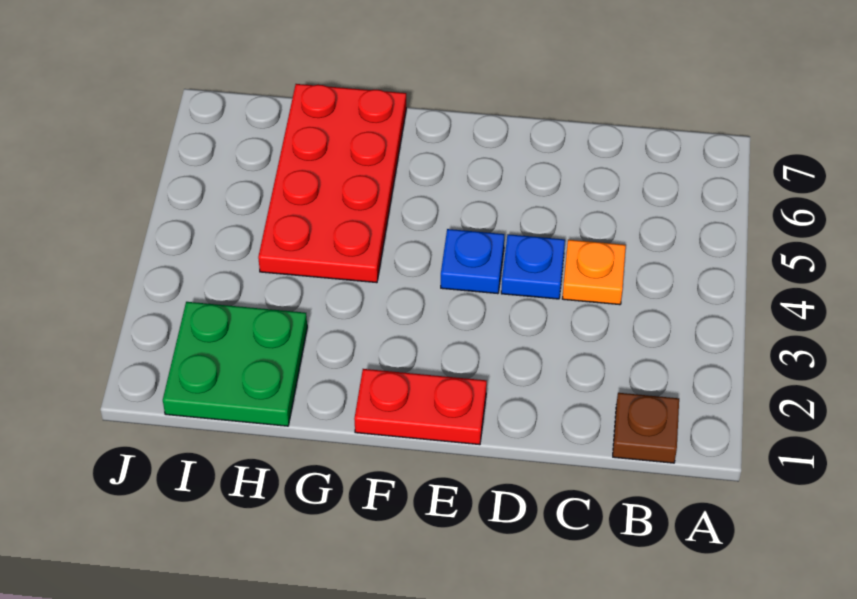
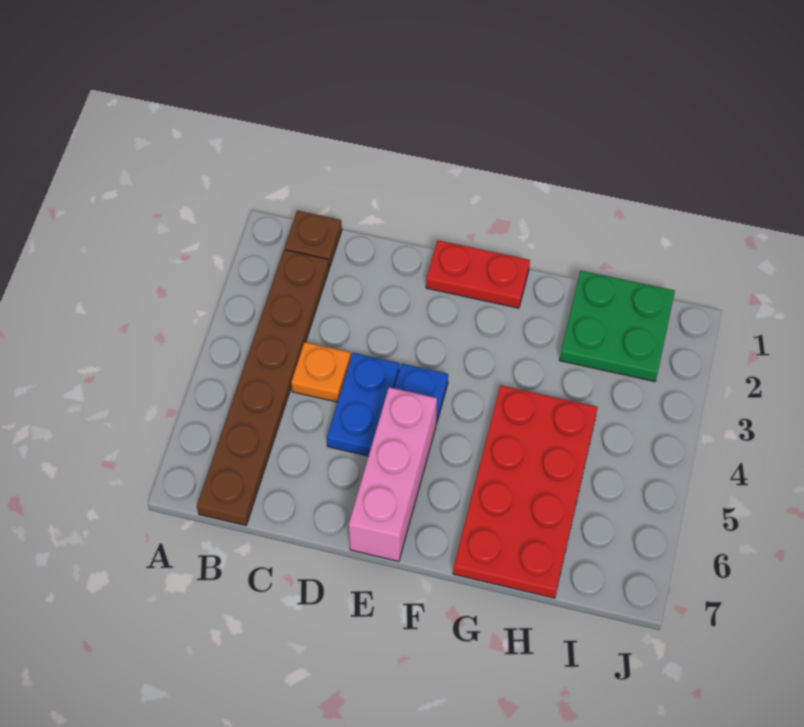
none -> brown 1x6 plate [197,250,329,526]
blue 1x1 plate [501,234,565,299] -> blue 1x2 plate [327,353,399,456]
none -> pink 1x3 brick [349,387,437,561]

